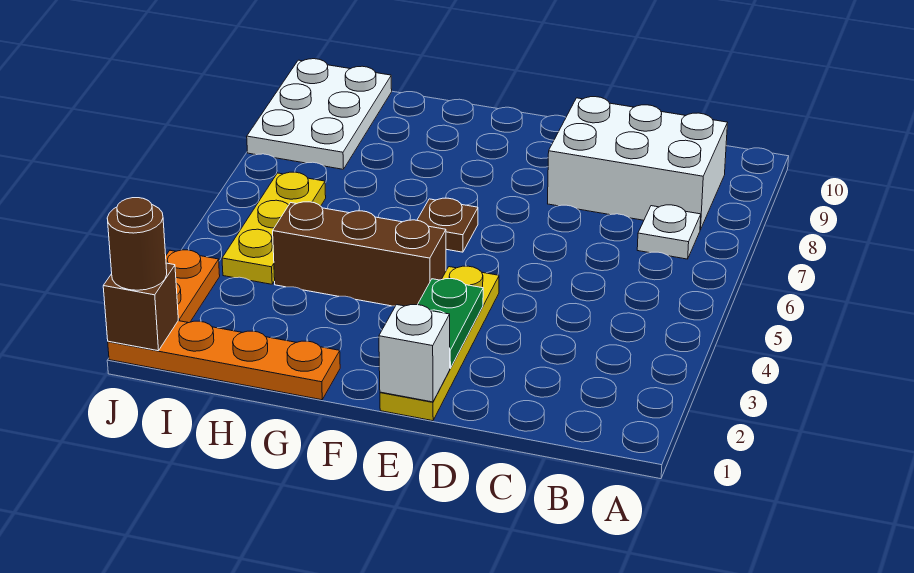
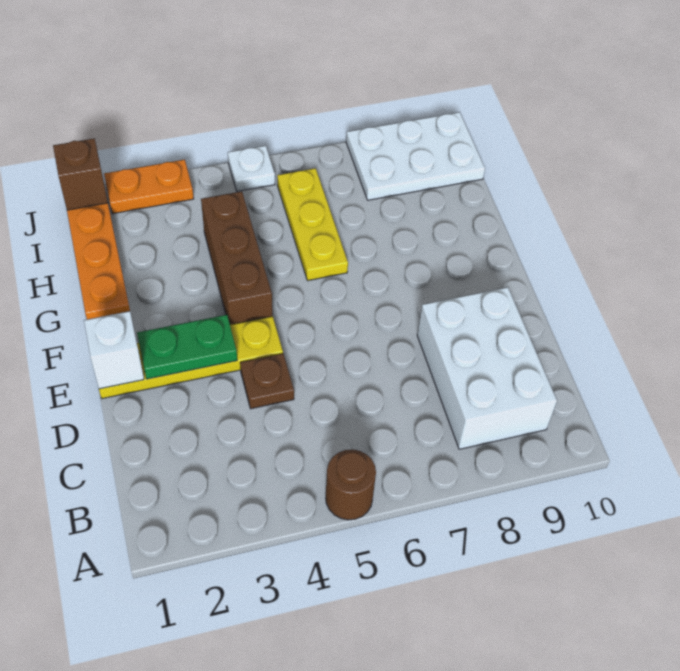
white 1x1 plate [637,205,701,259] -> white 1x1 plate moved to [228,146,275,191]
brown 1x1 plate [417,198,478,252] -> brown 1x1 plate moved to [240,354,294,409]
yellow 1x3 plate [222,172,326,284] -> yellow 1x3 plate turned to [277,168,348,281]
brown 1x1 round brick [107,198,167,290] -> brown 1x1 round brick moved to [326,449,376,520]

